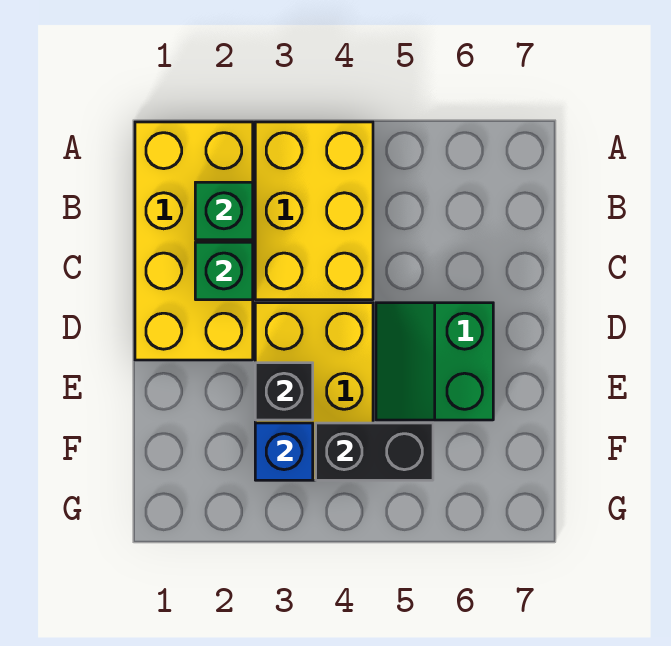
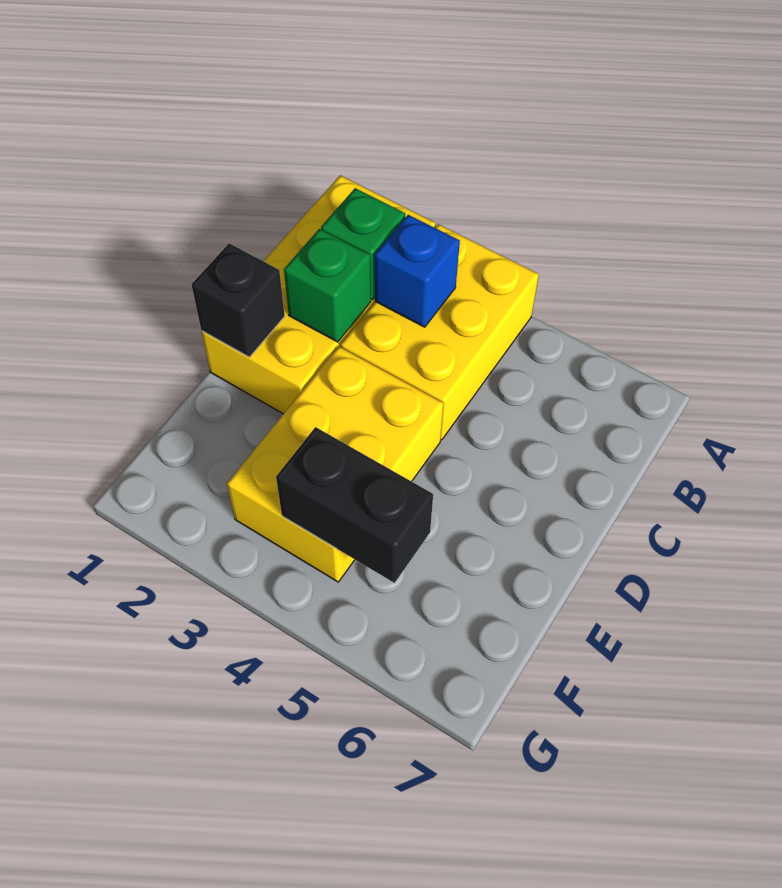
green 2x2 slope [376,303,493,420] -> none
black 1x1 brick [255,363,313,420] -> black 1x1 brick moved to [191,243,285,357]
blue 1x1 brick [255,423,313,480] -> blue 1x1 brick moved to [375,215,460,327]

